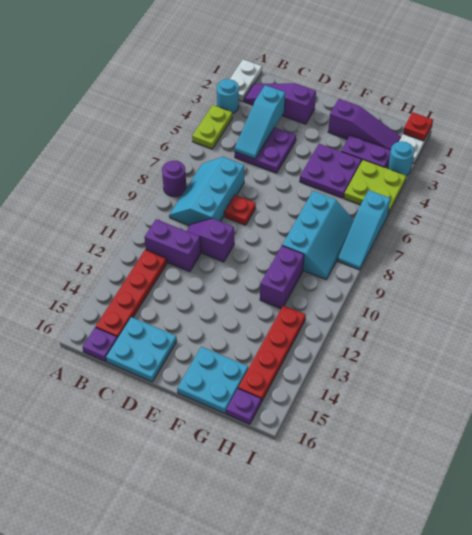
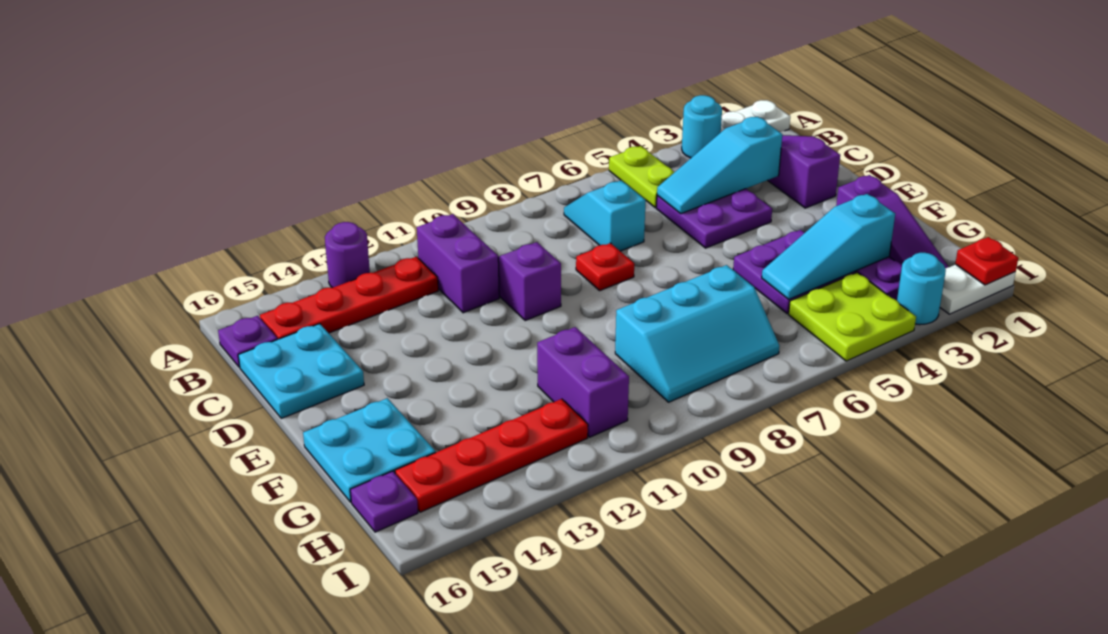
lime 1x2 plate [192,105,232,149] -> lime 1x2 plate turned to [609,146,674,208]
purple 1x1 round brick [162,161,186,197] -> purple 1x1 round brick moved to [325,222,370,288]
cyan 2x3 slope [169,157,244,226] -> cyan 1x2 slope [564,180,646,251]
purple 1x2 brick [260,246,304,309] -> purple 1x2 brick turned to [537,327,629,437]
cyan 1x3 slope [338,190,391,270] -> cyan 1x3 slope moved to [762,194,895,299]

